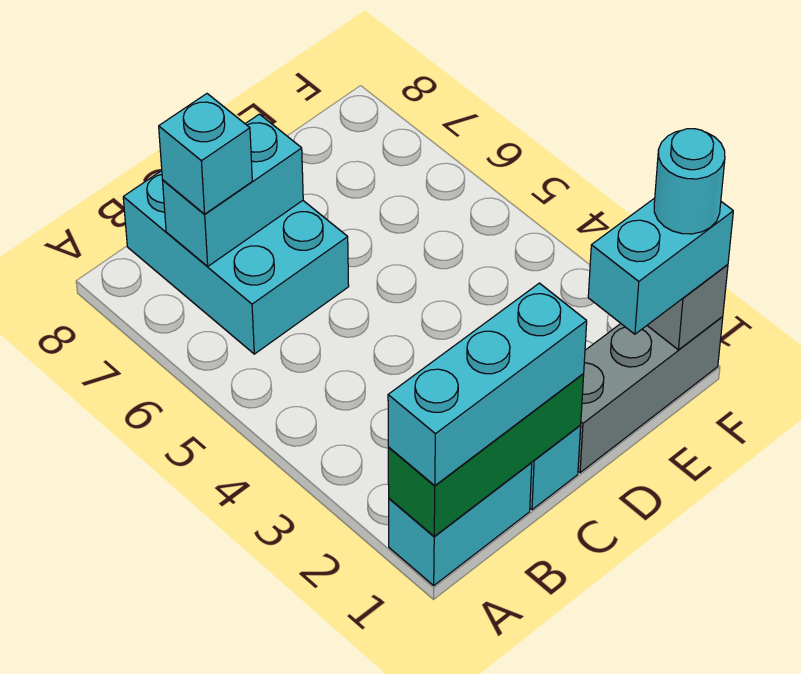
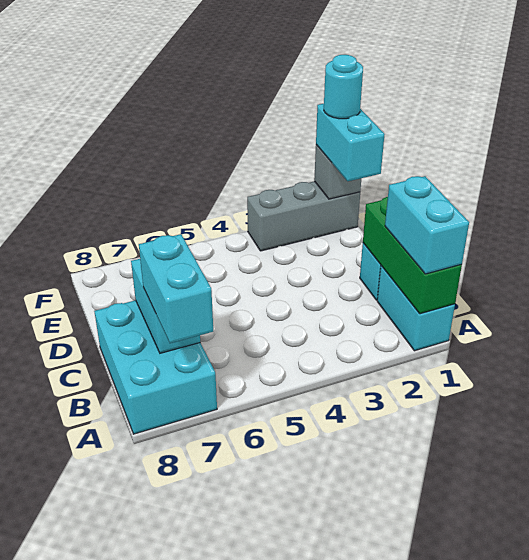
cyan 1x3 brick [388,283,587,486] -> cyan 1x2 brick [385,176,469,274]
cyan 2x3 brick [123,171,349,354] -> cyan 2x3 brick turned to [94,300,217,434]
cyan 1x1 brick [159,94,252,214] -> cyan 1x2 brick [139,234,213,343]
grey 1x3 brick [578,317,723,473] -> grey 1x3 brick turned to [247,181,360,251]

